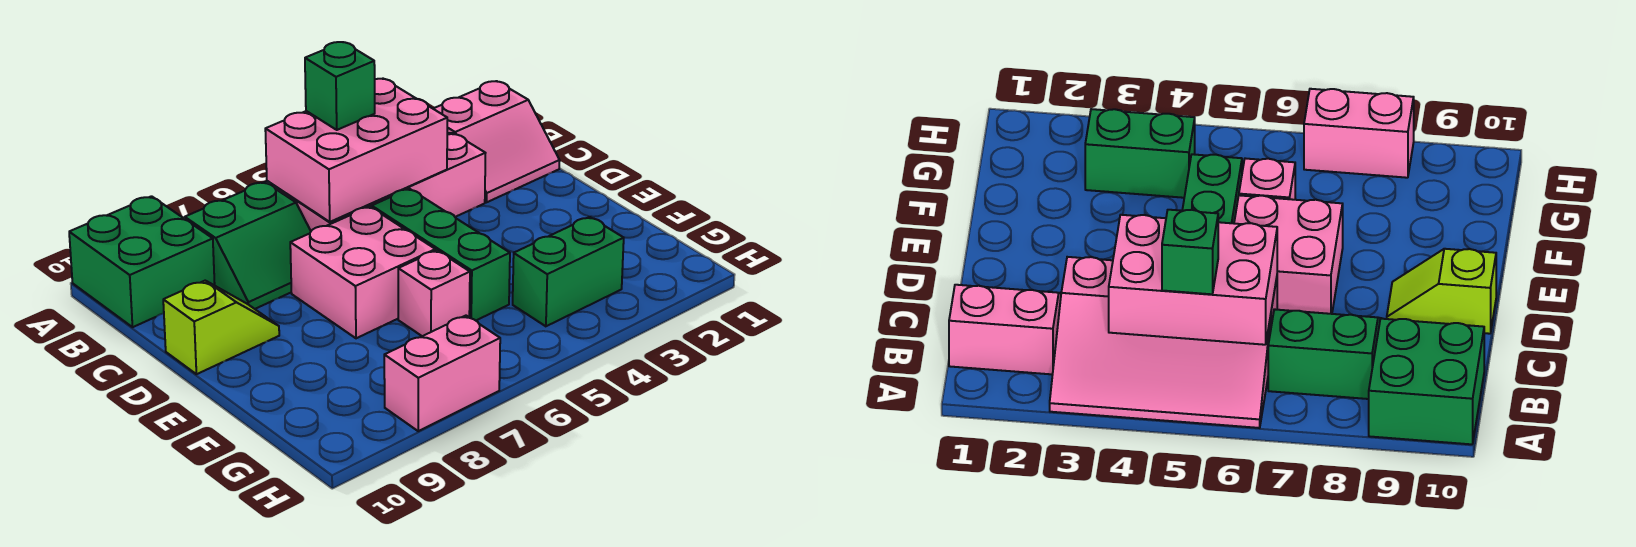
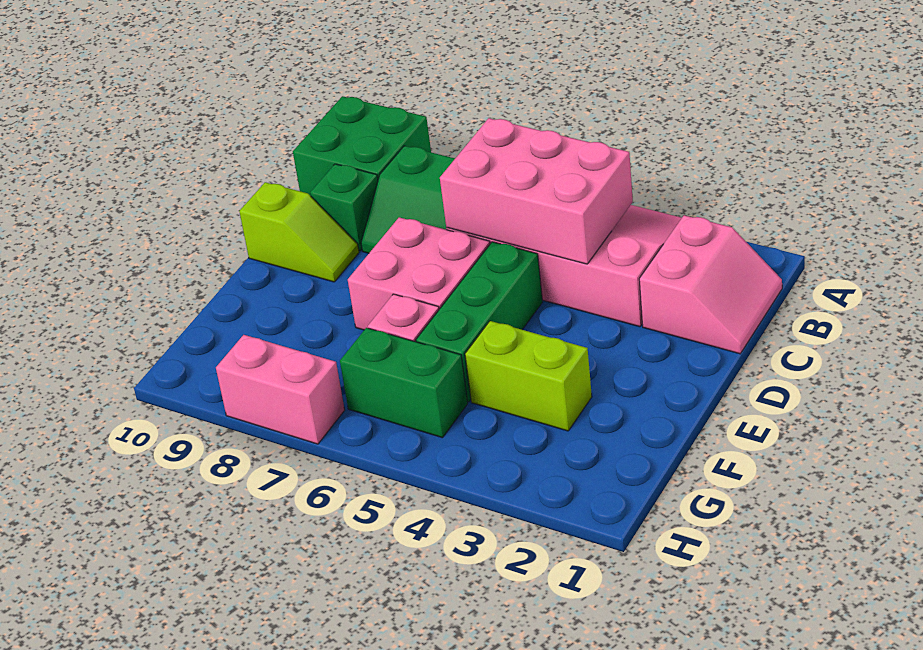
pink 2x2 slope [433,81,560,202] -> pink 2x2 slope turned to [639,215,782,354]
green 1x1 brick [305,42,375,130] -> green 1x1 brick moved to [310,164,378,251]
none -> lime 1x2 brick [465,321,592,431]
green 1x2 brick [513,217,624,326] -> green 1x2 brick moved to [340,328,468,438]

